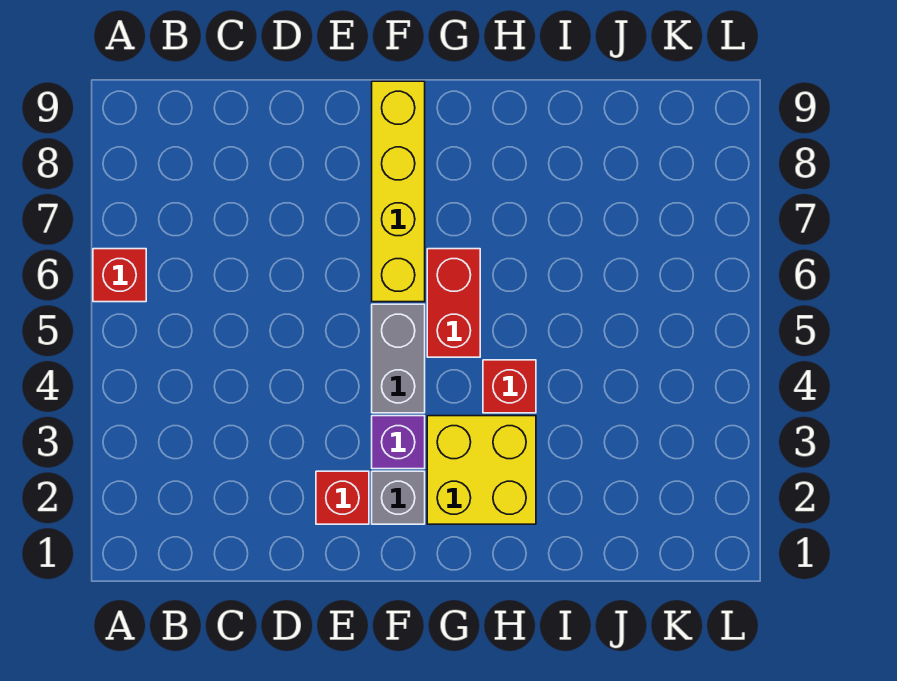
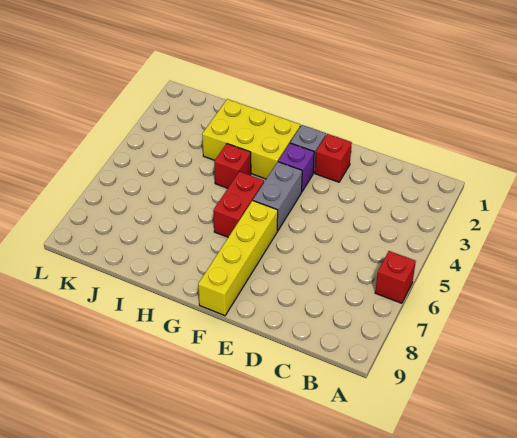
yellow 2x2 brick [427,416,536,524] -> yellow 2x3 brick [202,99,300,179]

